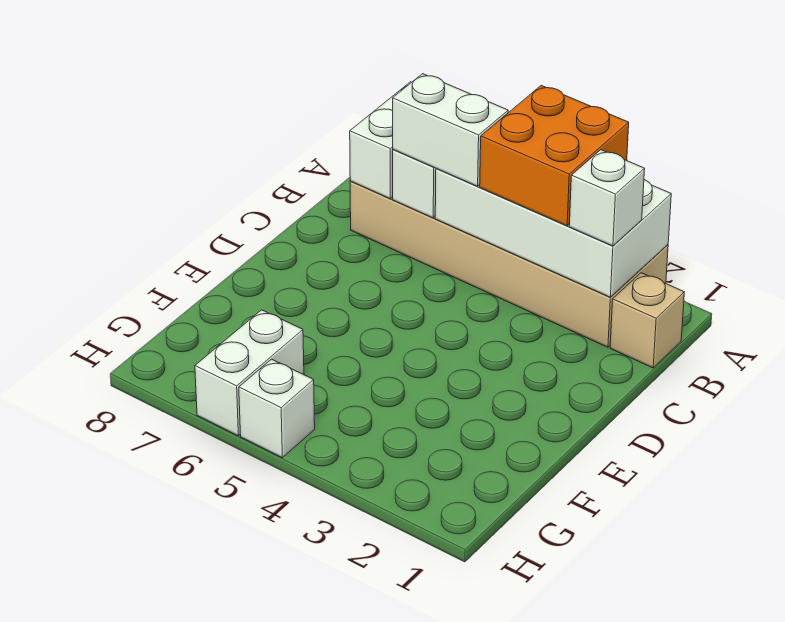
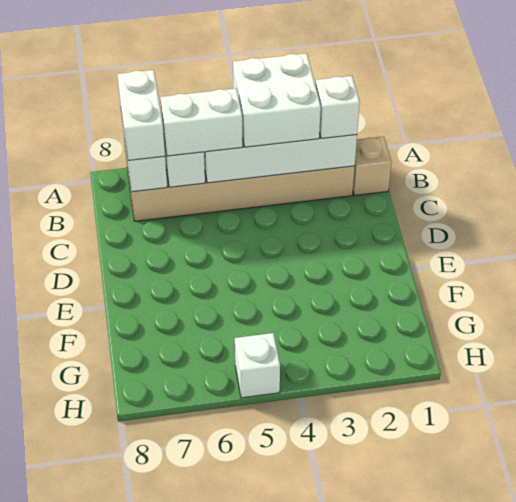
orange 2x2 brick [480,85,629,226] -> white 2x2 brick [233,53,321,147]
white 1x2 brick [195,310,304,436] -> white 1x2 brick moved to [117,70,165,160]

